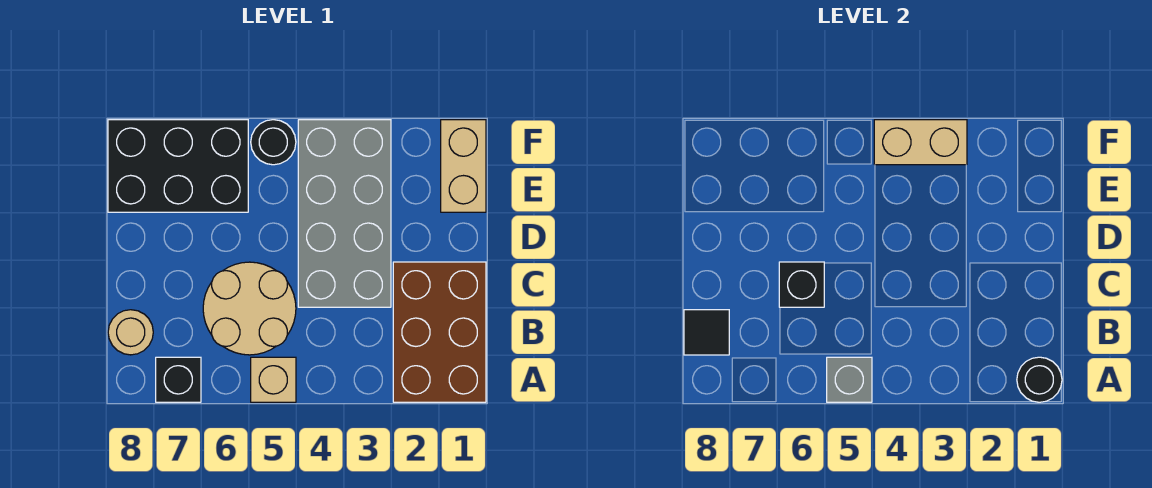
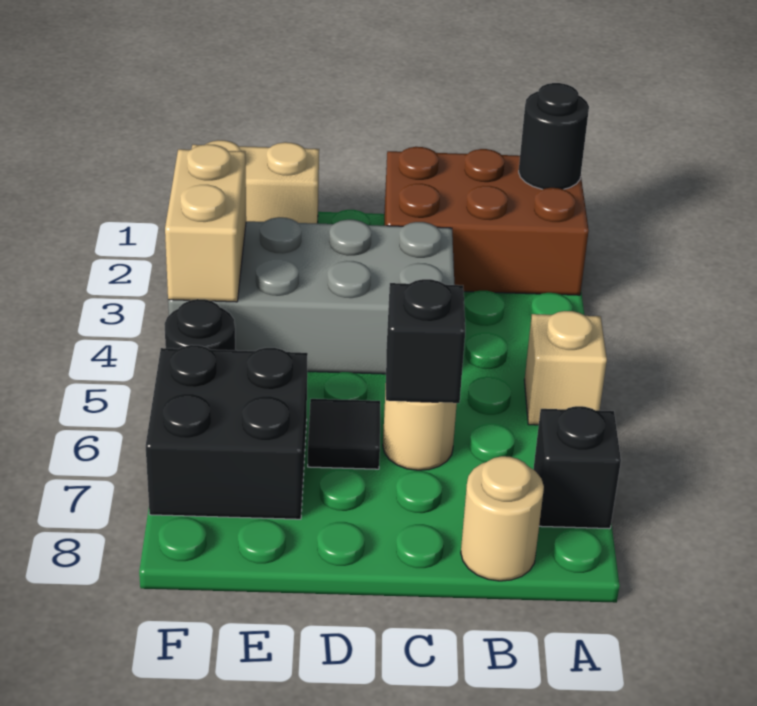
grey 1x1 brick [827,357,872,402] -> none
tan 2x2 round brick [203,262,296,355] -> tan 1x1 round brick [383,390,457,470]
black 1x1 tile [684,310,729,355] -> black 1x1 tile moved to [308,399,380,469]
black 2x3 brick [108,120,248,212] -> black 2x2 brick [146,345,308,519]

